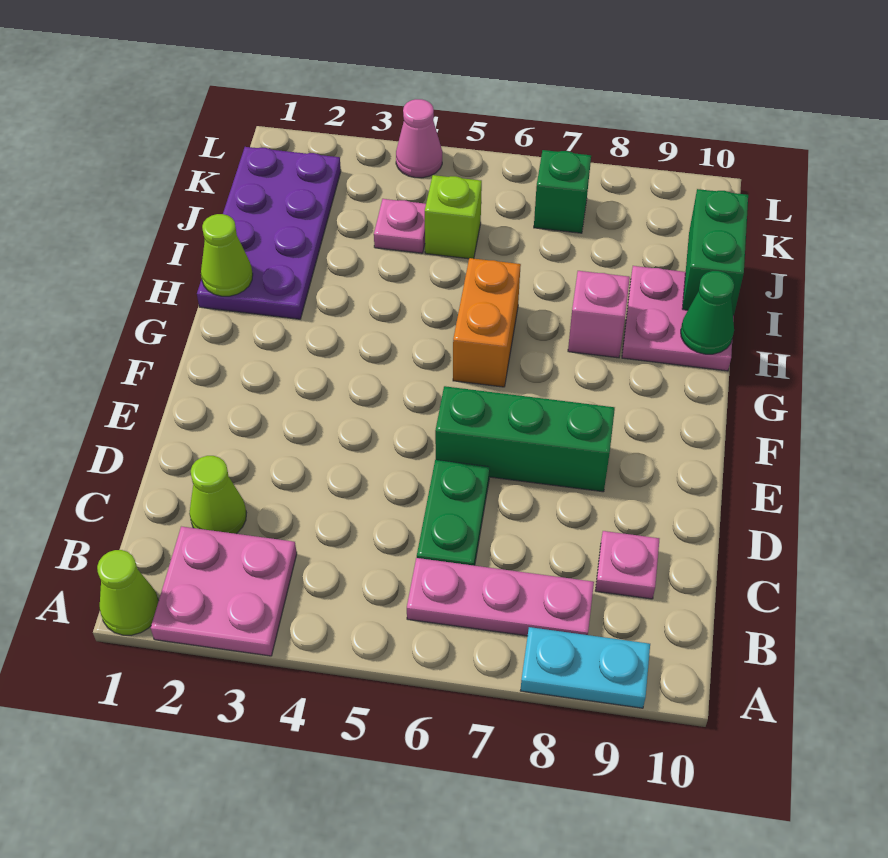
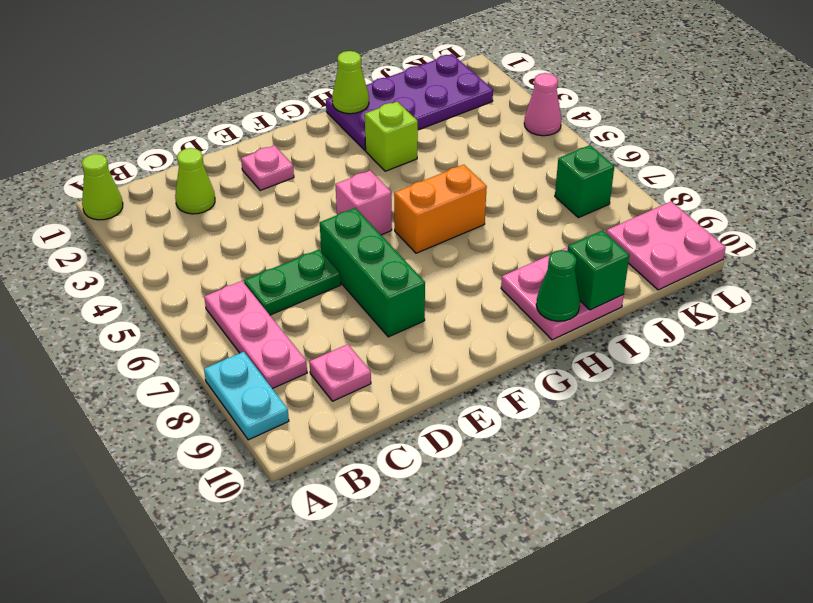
pink 2x2 plate [151,526,297,656] -> pink 2x2 plate moved to [606,202,726,290]
pink 1x1 brick [568,271,630,358] -> pink 1x1 brick moved to [336,171,392,235]
green 1x2 brick [682,189,748,315] -> green 1x1 brick [568,230,629,310]
pink 1x1 plate [374,199,426,253] -> pink 1x1 plate moved to [241,145,294,191]
lime 1x1 brick [425,175,482,259] -> lime 1x1 brick moved to [365,102,418,171]

